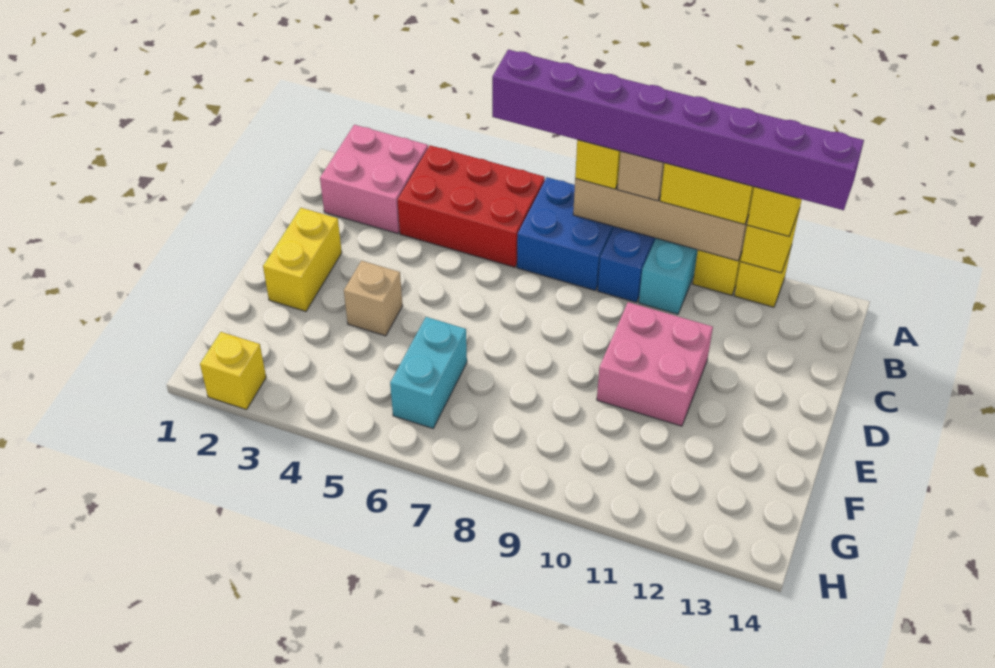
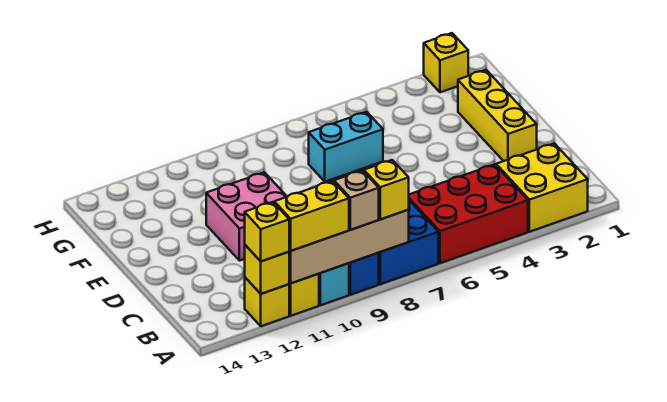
pink 2x2 brick [320,125,428,234] -> yellow 2x2 brick [496,143,588,232]
purple 1x8 brick [492,50,864,210] -> none
yellow 1x2 brick [263,208,342,311] -> yellow 1x3 brick [458,70,537,161]
tan 1x1 brick [344,261,403,336] -> none
cyan 1x2 brick [390,317,467,428] -> cyan 1x2 brick turned to [309,112,383,182]

